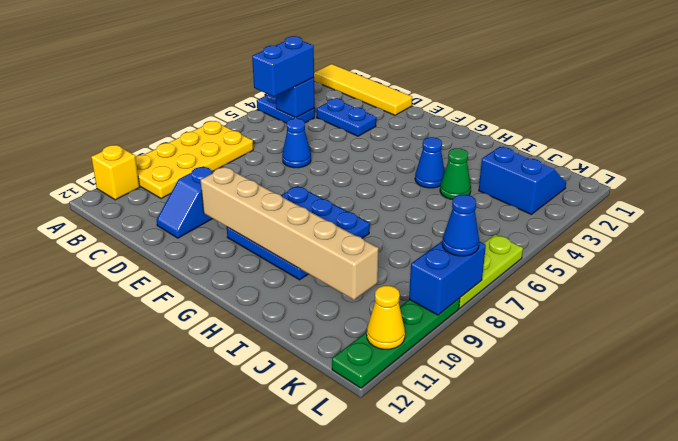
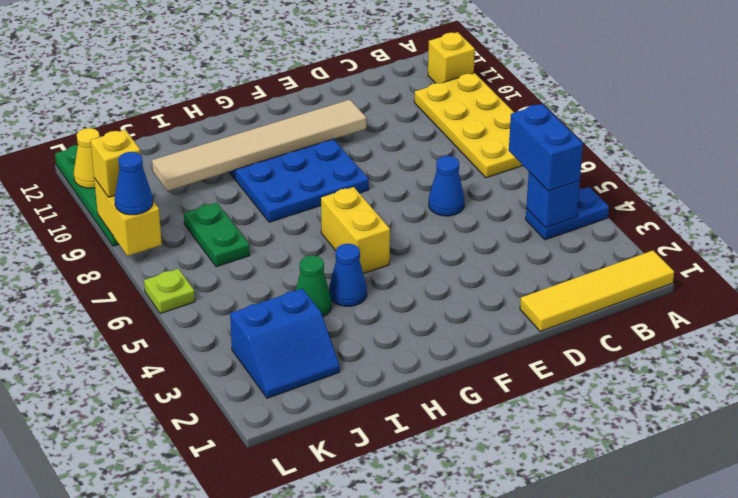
blue 1x2 plate [317,98,376,136] -> none
blue 1x2 slope [157,166,213,238] -> none
tan 1x6 brick [200,167,379,300] -> tan 1x6 tile [152,100,366,191]
none -> yellow 1x2 brick [321,187,390,274]
none -> green 1x2 plate [184,203,250,267]
lime 1x3 plate [459,234,523,308] -> lime 1x1 plate [144,269,195,314]
blue 1x2 brick [409,241,486,315] -> yellow 1x2 brick [94,178,162,256]
none -> yellow 1x1 brick [90,130,141,197]

